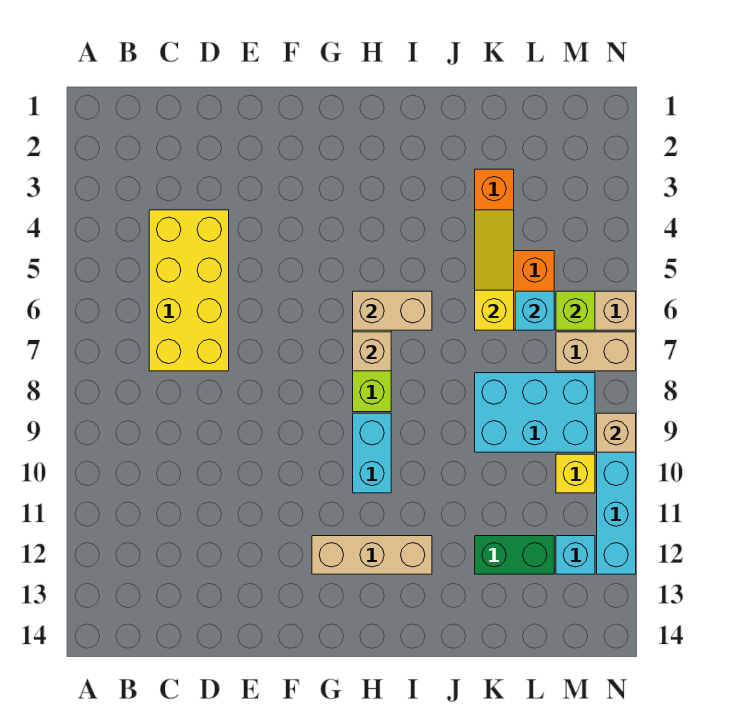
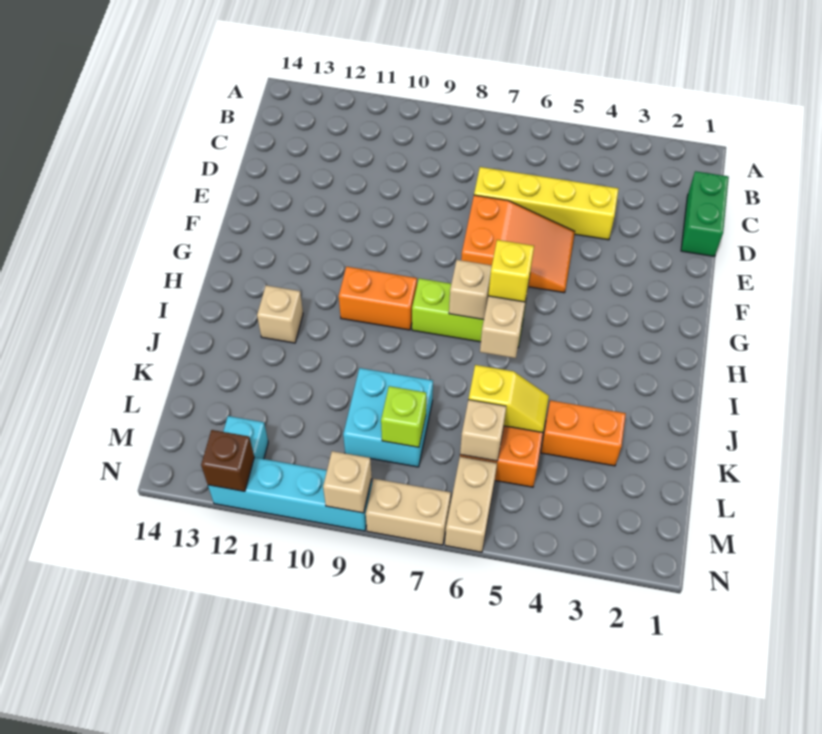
yellow 2x4 brick [149,210,229,371] -> yellow 1x4 brick [474,167,619,240]
none -> orange 2x3 slope [461,195,575,293]
tan 1x3 brick [312,536,432,574] -> tan 1x1 brick [257,285,303,343]
cyan 1x2 brick [353,413,391,493] -> orange 1x2 brick [339,267,417,330]
yellow 1x3 slope [475,210,514,330] -> yellow 1x2 slope [469,365,549,433]
cyan 2x3 brick [475,373,595,452] -> cyan 2x2 brick [343,368,433,467]
green 1x2 brick [475,536,554,574] -> green 1x2 brick moved to [681,171,729,256]
cyan 1x1 brick [515,291,554,330] -> tan 1x1 brick [460,400,506,461]
lime 1x1 brick [556,291,595,330] -> lime 1x1 brick moved to [381,386,426,447]
tan 1x2 brick [556,332,636,371] -> tan 1x2 brick turned to [366,479,451,545]
yellow 1x1 brick [556,454,595,493] -> yellow 1x1 brick moved to [488,240,534,302]
none -> brown 1x1 brick [201,430,254,492]

